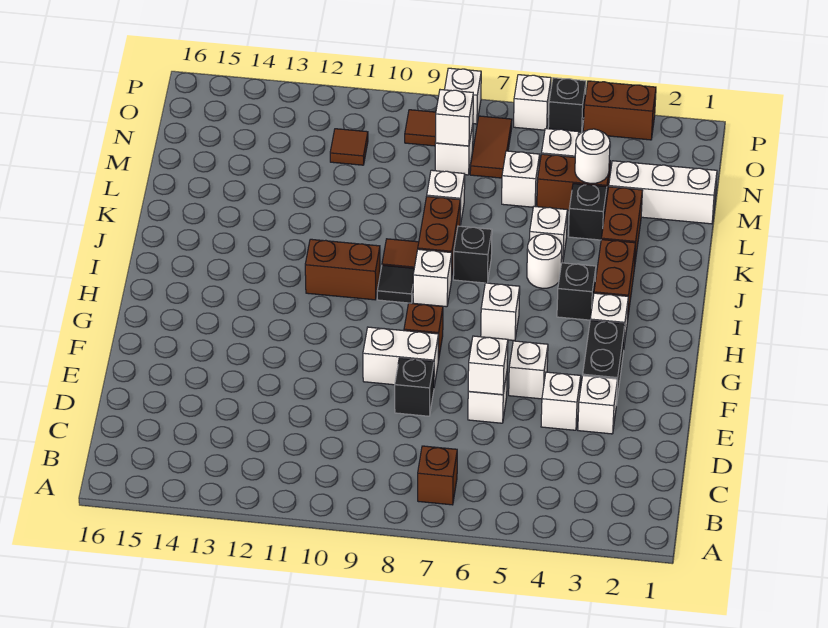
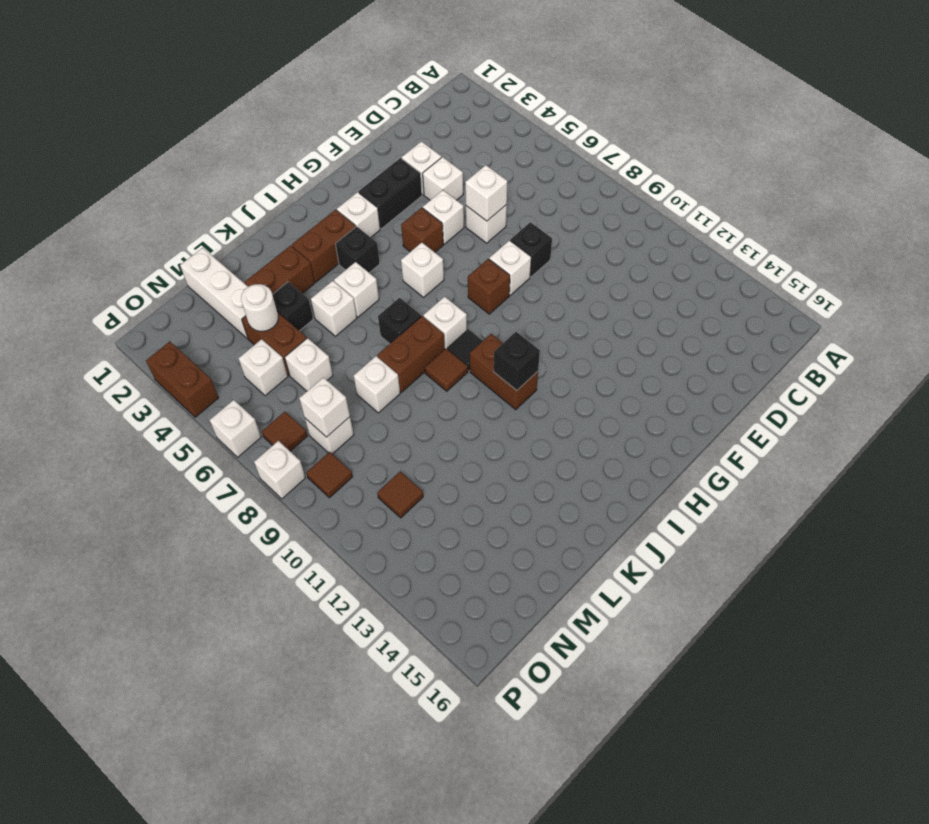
brown 1x1 brick [418,446,457,505] -> brown 1x1 brick moved to [401,208,443,252]
white 1x2 brick [363,327,439,386] -> white 1x1 brick [489,240,531,295]
white 1x1 round brick [527,234,562,288] -> white 1x1 brick [334,262,379,317]
brown 1x2 tile [470,116,512,178] -> brown 1x1 tile [262,412,307,451]
black 1x1 brick [548,78,586,133] -> black 1x1 brick moved to [494,332,540,391]

